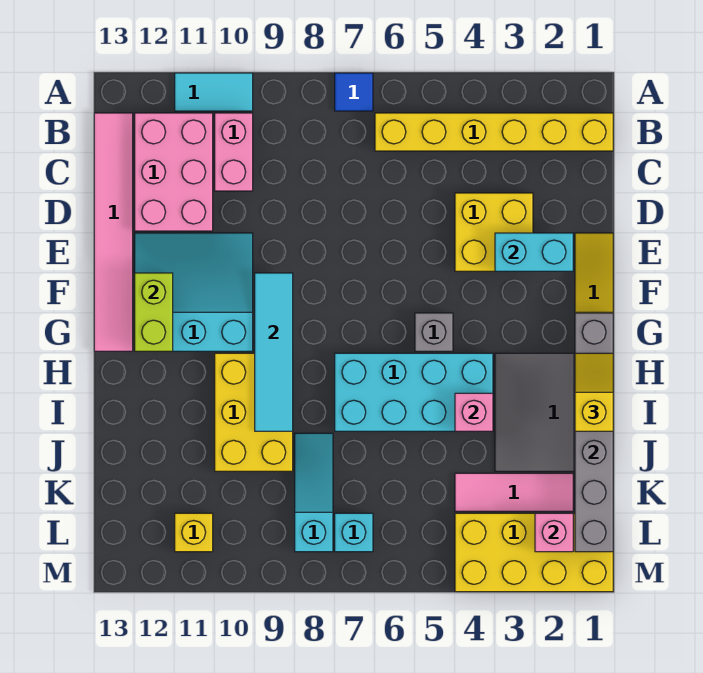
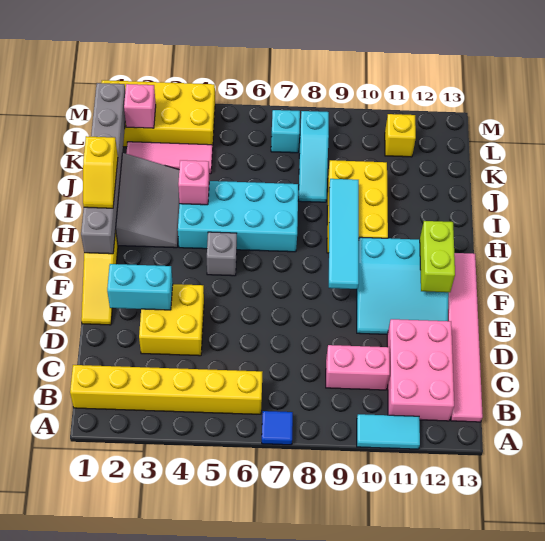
pink 1x2 brick [215,113,253,191] -> pink 1x2 brick turned to [326,345,390,390]

